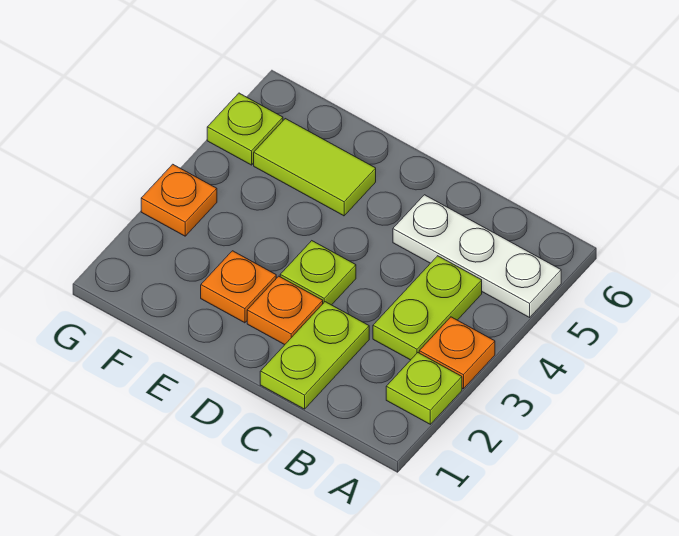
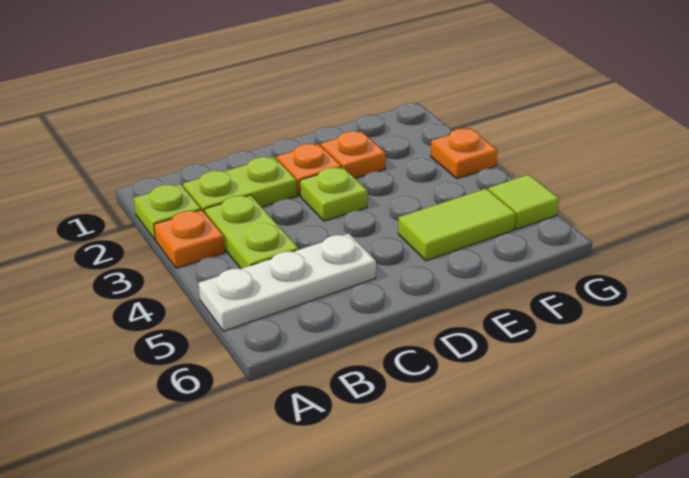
lime 1x2 plate [260,302,369,409] -> lime 1x2 plate turned to [183,157,297,213]
lime 1x1 plate [207,93,283,165] -> lime 1x1 tile [488,175,559,229]

